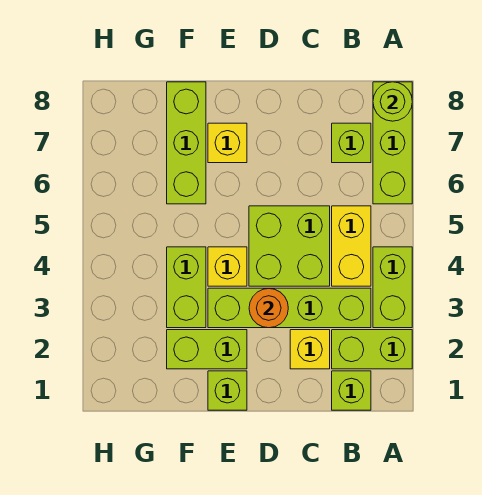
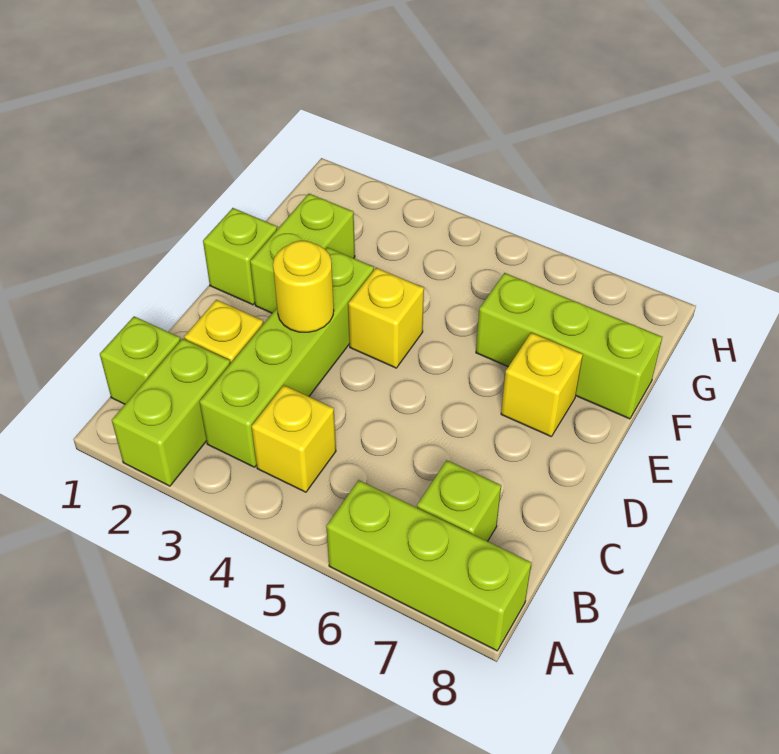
lime 1x2 brick [373,247,412,328] -> none
lime 1x1 round brick [373,82,412,121] -> none
yellow 1x2 brick [332,206,371,286] -> yellow 1x1 brick [251,385,336,492]
lime 2x2 brick [249,206,330,286] -> none
orange 1x1 round brick [249,288,288,328] -> yellow 1x1 round brick [273,241,334,332]
lime 1x2 brick [167,247,206,328] -> none

